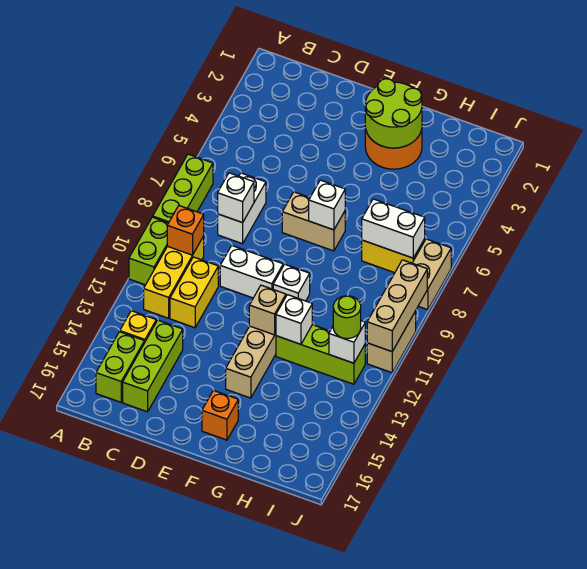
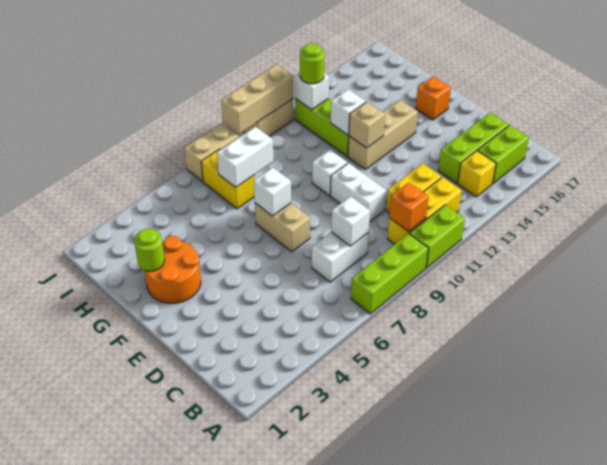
lime 2x2 round brick [365,79,422,148] -> lime 1x1 round brick [134,229,165,271]
white 1x2 brick [362,199,425,258] -> white 1x2 brick turned to [217,127,273,187]

